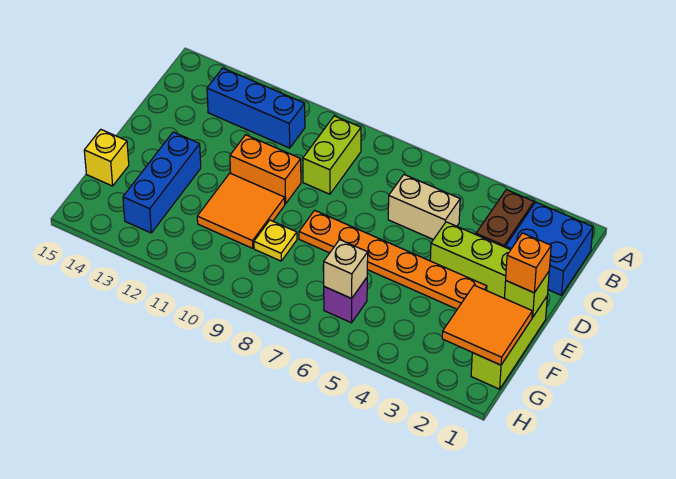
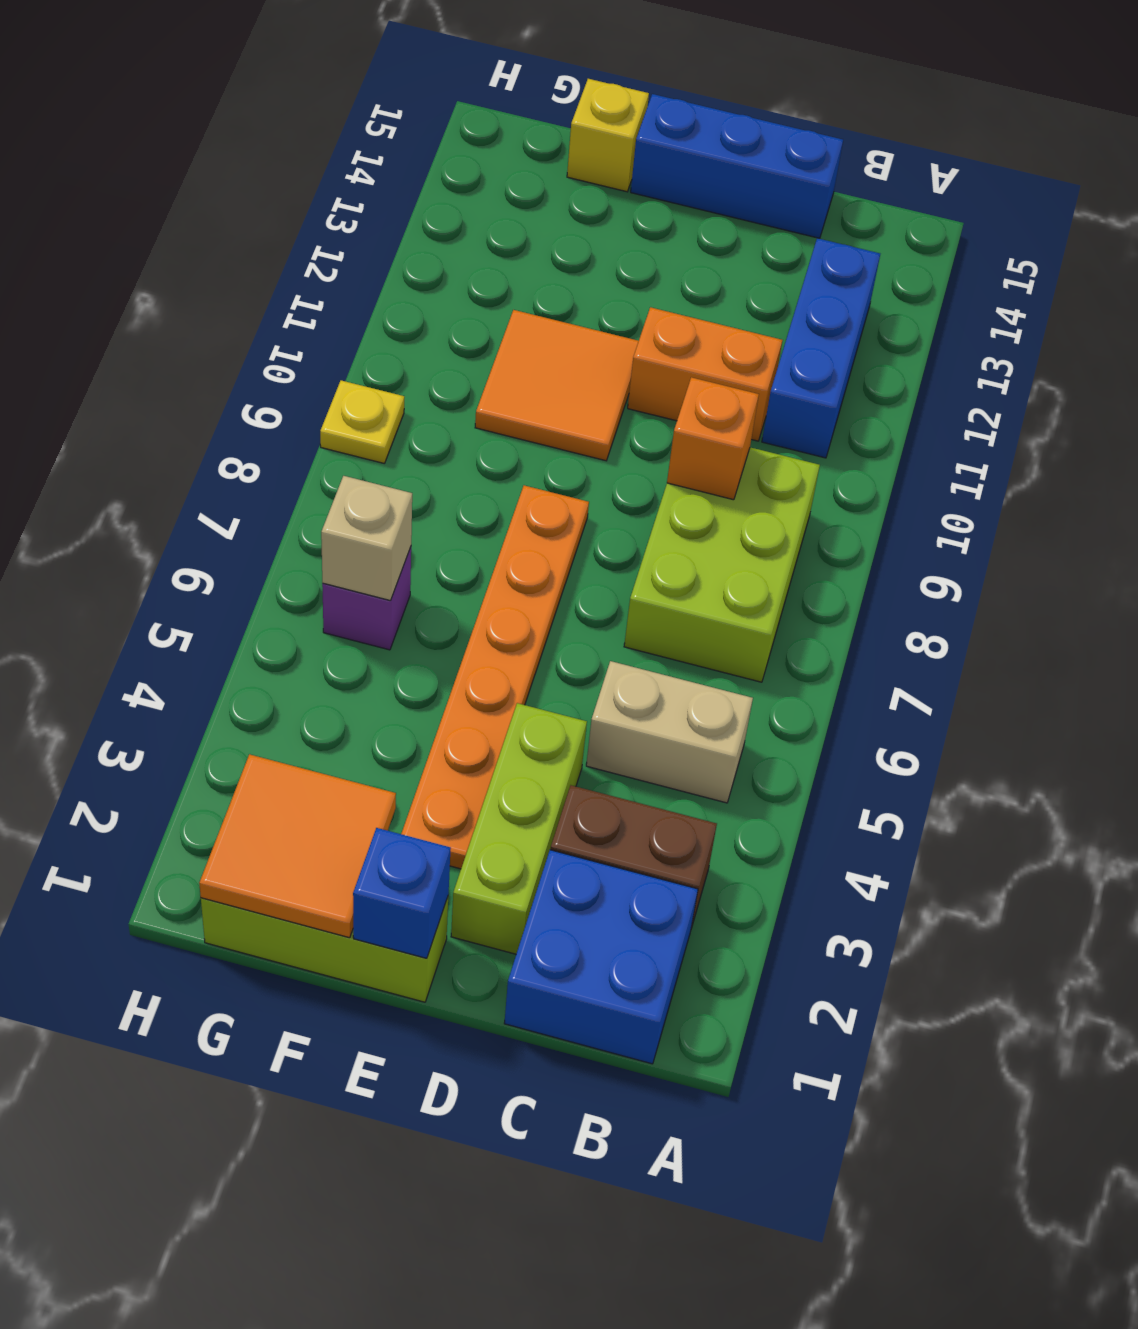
lime 1x2 brick [303,116,361,194] -> lime 2x3 brick [624,447,820,682]
tan 1x2 brick [388,175,460,240] -> tan 1x2 brick turned to [586,661,753,803]
orange 1x2 brick [230,135,301,204] -> orange 1x2 brick turned to [628,307,782,441]
lime 1x1 brick [505,272,549,317] -> blue 1x1 brick [353,828,451,958]
orange 1x1 brick [506,233,551,293] -> orange 1x1 brick moved to [667,377,759,500]
blue 1x3 brick [123,132,201,233] -> blue 1x3 brick moved to [631,94,843,238]
yellow 1x1 plate [254,220,297,261] -> yellow 1x1 plate moved to [320,380,404,463]

